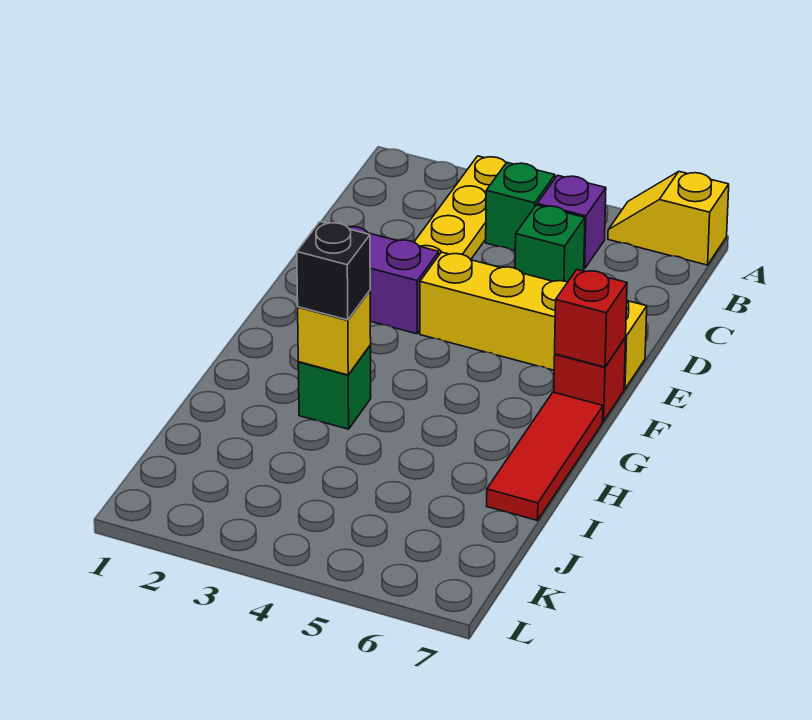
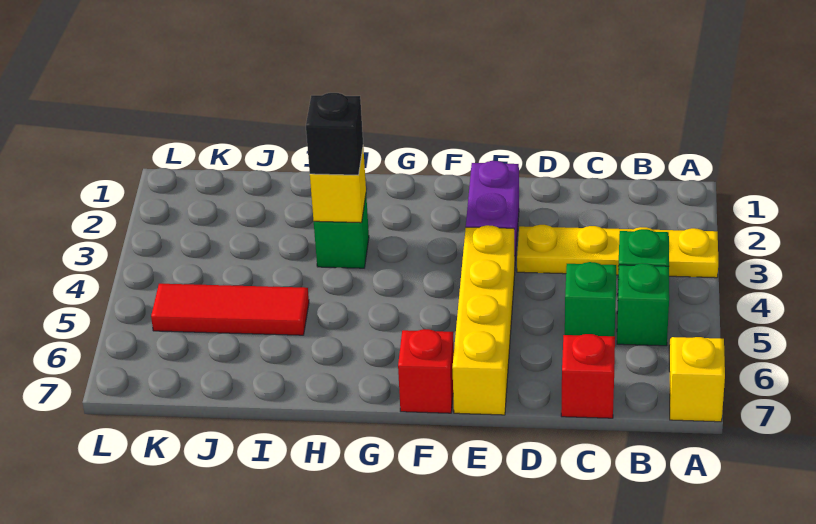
purple 1x1 brick [537,175,606,269] -> green 1x1 brick [617,263,669,346]
red 1x1 brick [555,270,627,367] -> red 1x1 brick moved to [561,334,615,418]
red 1x3 tile [487,392,603,520] -> red 1x3 tile moved to [151,284,309,335]

